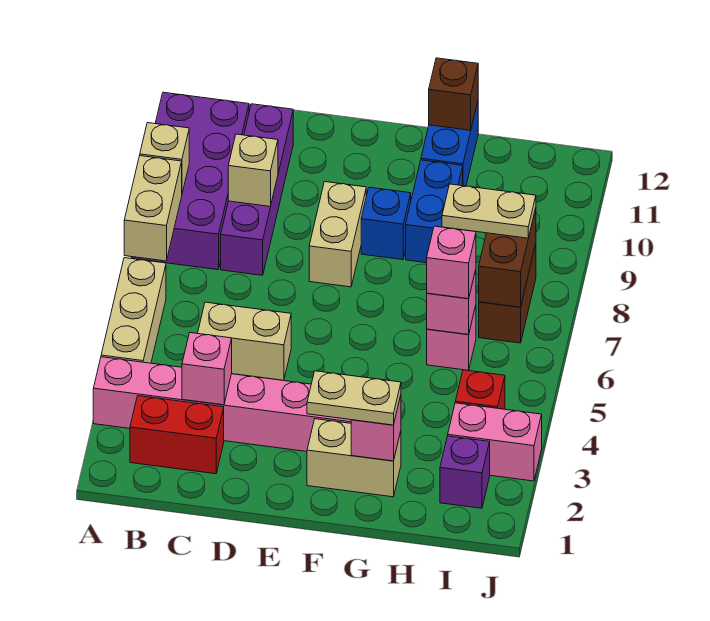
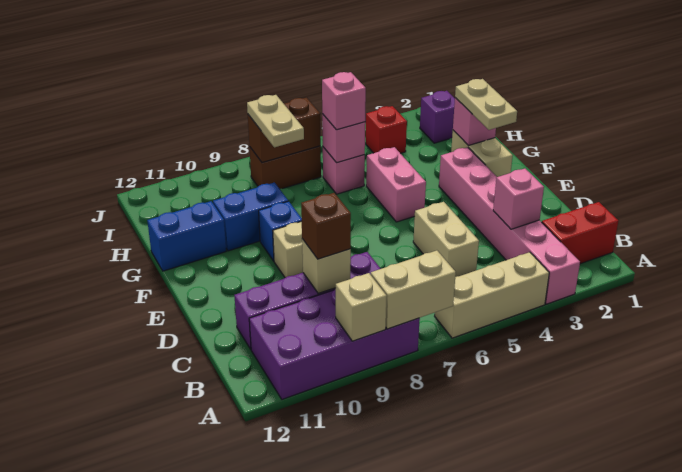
red 1x2 brick [130,396,224,474] -> red 1x2 brick turned to [542,202,618,264]
brown 1x1 brick [429,58,478,130] -> brown 1x1 brick moved to [301,193,351,259]
pink 1x2 brick [448,403,542,481] -> pink 1x2 brick moved to [366,147,426,222]

